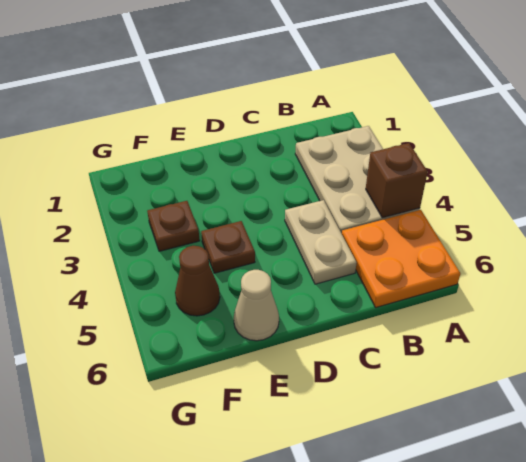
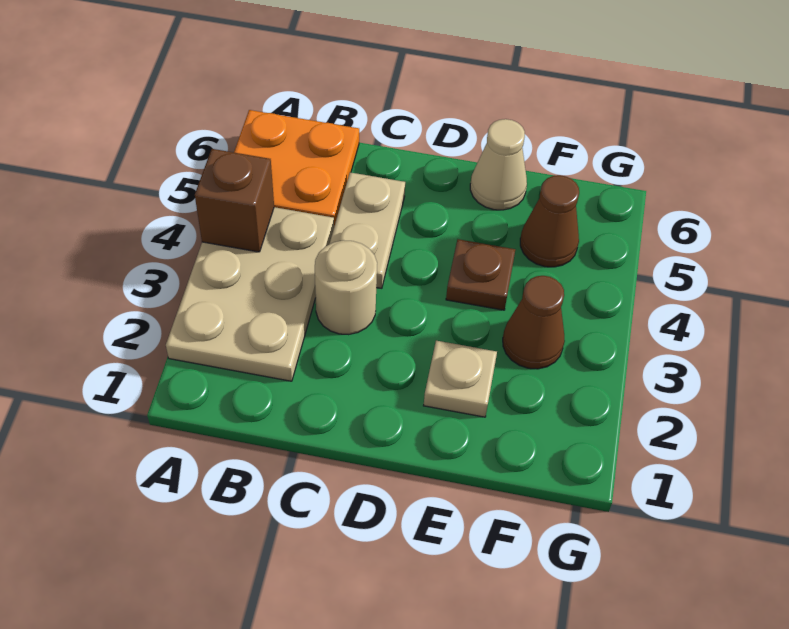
none -> tan 1x1 round brick [315,240,377,335]
none -> tan 1x1 plate [424,341,497,417]
brown 1x1 plate [147,201,200,251] -> brown 1x1 cone [503,276,565,369]

